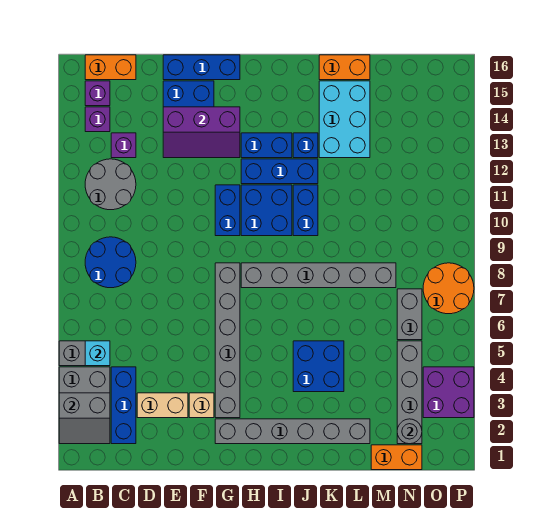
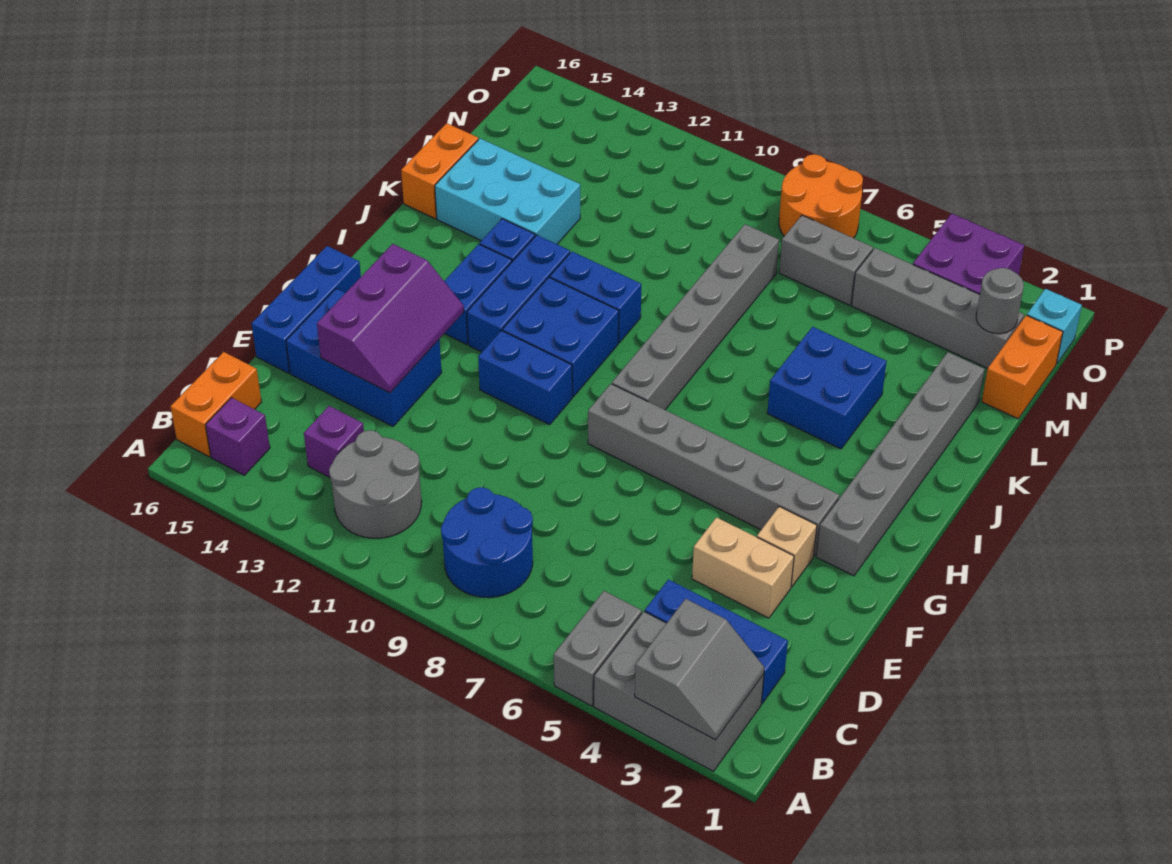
cyan 1x1 brick [85,341,110,366] -> cyan 1x1 brick moved to [1027,289,1082,364]
purple 1x1 brick [85,107,110,132] -> none
tan 1x2 brick [137,393,188,418] -> tan 1x2 brick turned to [692,517,794,618]

